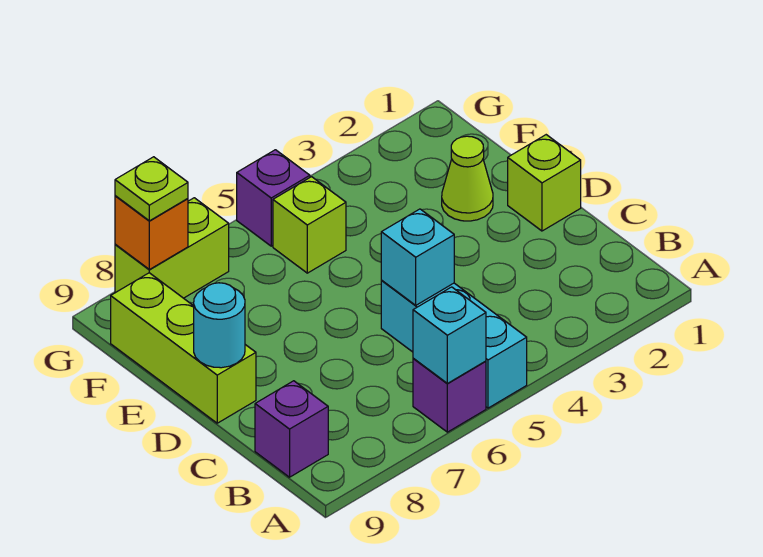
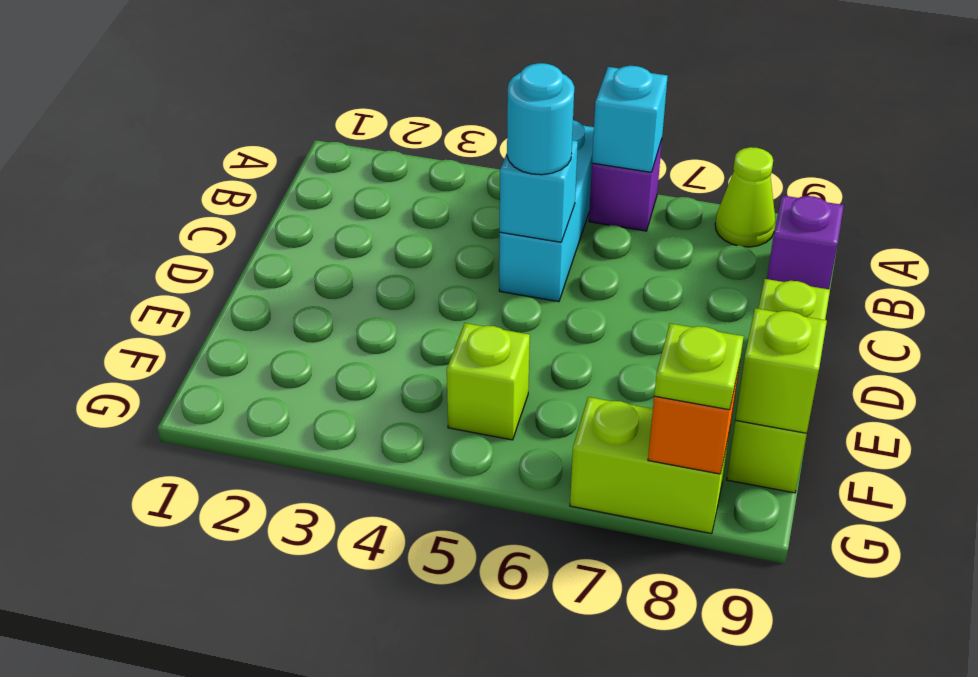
lime 1x1 brick [508,135,581,231] -> lime 1x1 brick moved to [735,308,827,433]
cyan 1x1 round brick [194,283,245,368] -> cyan 1x1 round brick moved to [507,63,574,175]
lime 1x1 cone [442,136,493,221] -> lime 1x1 cone moved to [715,147,775,247]
purple 1x1 brick [237,150,310,246] -> none

